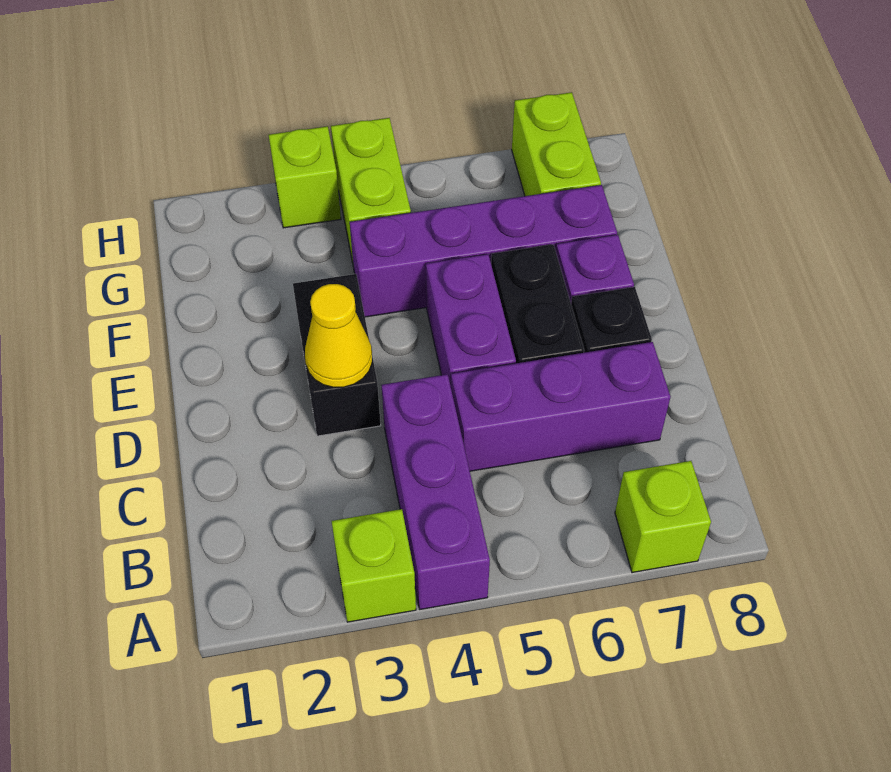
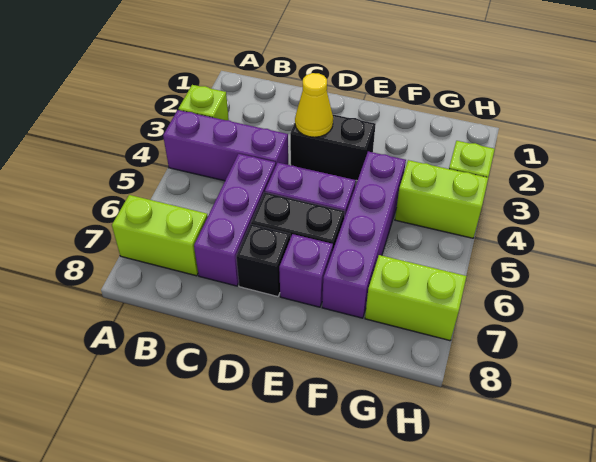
lime 1x1 brick [615,461,711,573] -> lime 1x2 brick [112,195,208,276]

